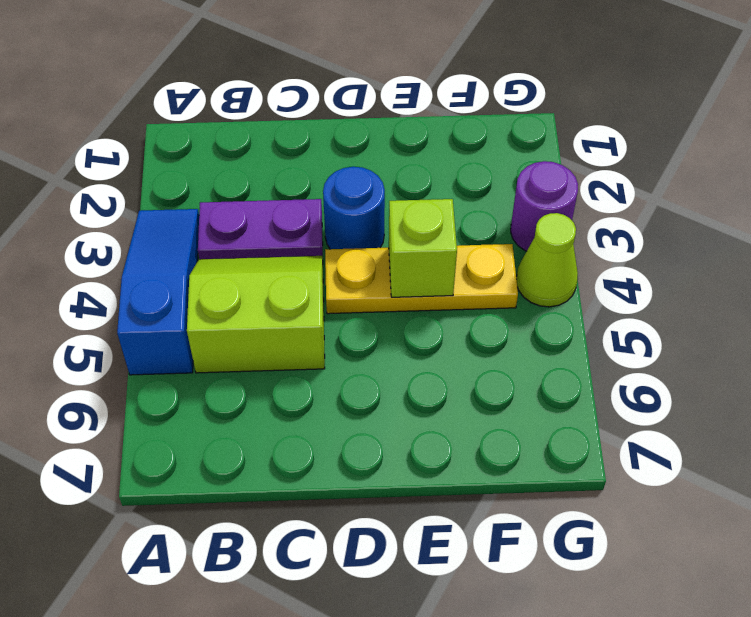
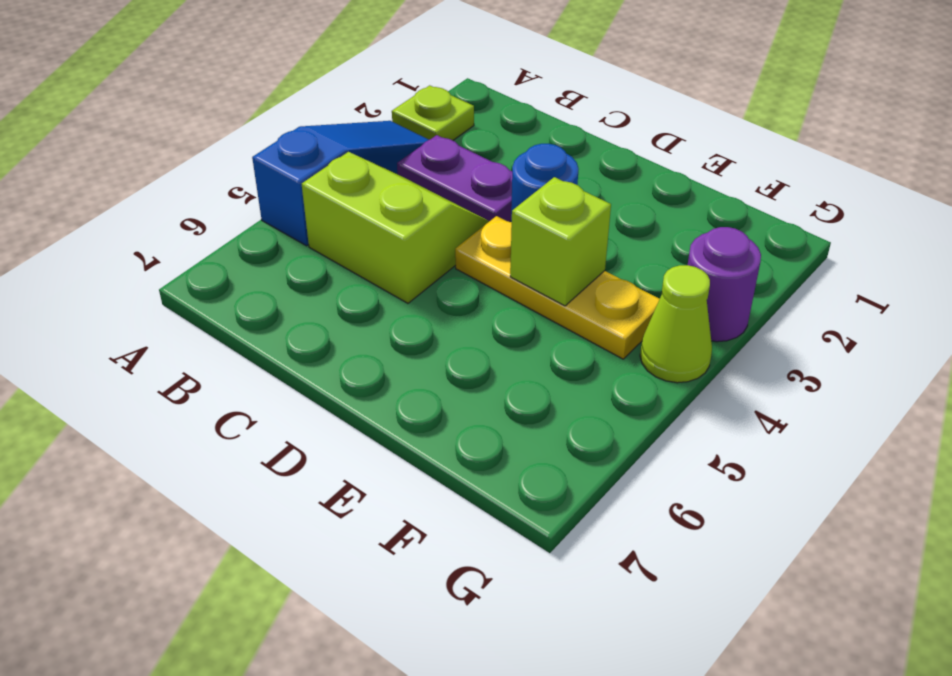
none -> lime 1x1 plate [392,85,474,140]

